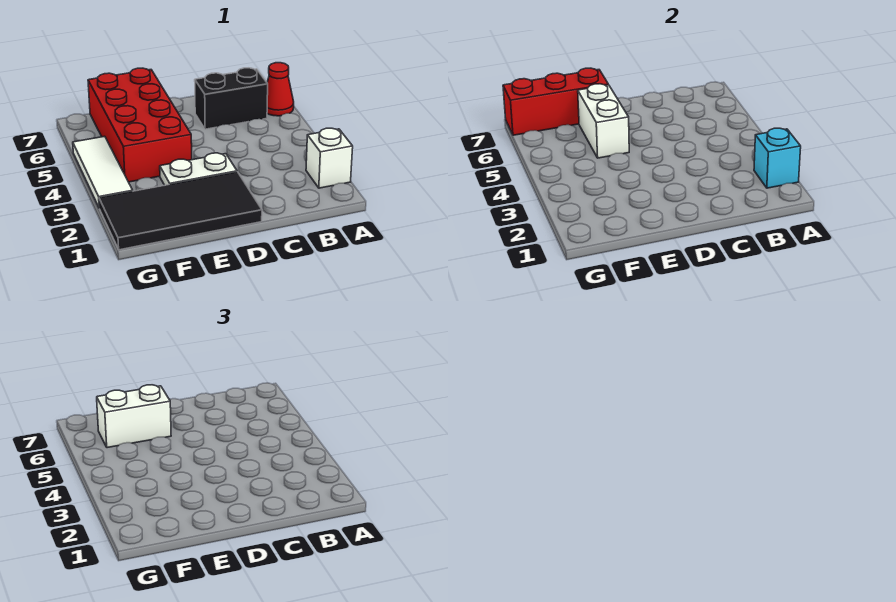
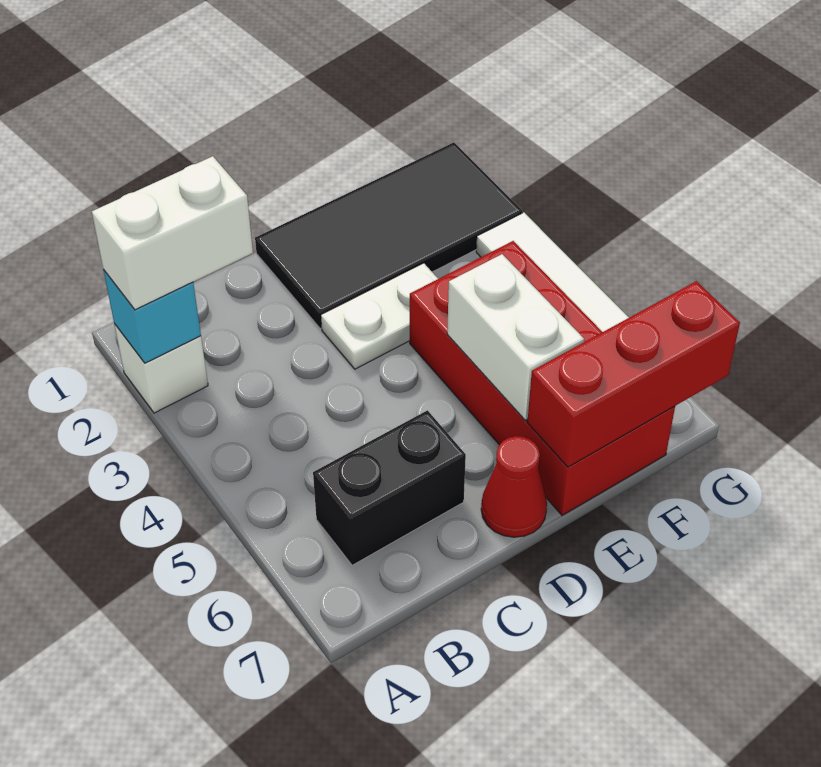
red 1x1 cone [267,63,294,116] -> red 1x1 cone moved to [481,436,547,537]
white 1x2 brick [97,385,171,448] -> white 1x2 brick moved to [92,156,253,310]

